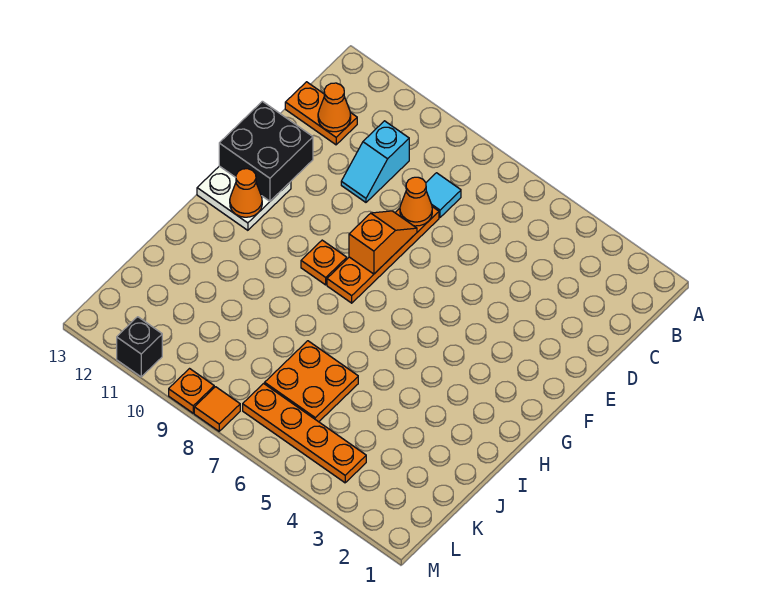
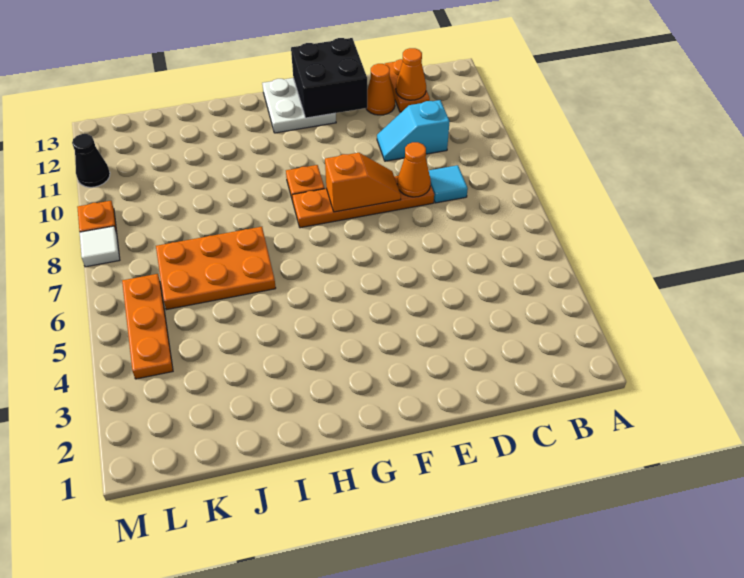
orange 1x1 cone [230,169,262,217] -> orange 1x1 cone moved to [366,64,395,115]
orange 2x2 plate [265,341,358,422] -> orange 2x3 plate [156,227,276,310]
orange 1x4 plate [243,383,366,483] -> orange 1x3 plate [122,274,173,379]
orange 1x1 tile [194,387,240,431] -> white 1x1 tile [80,226,120,267]
black 1x1 brick [117,317,162,377] -> black 1x1 cone [72,134,110,187]

